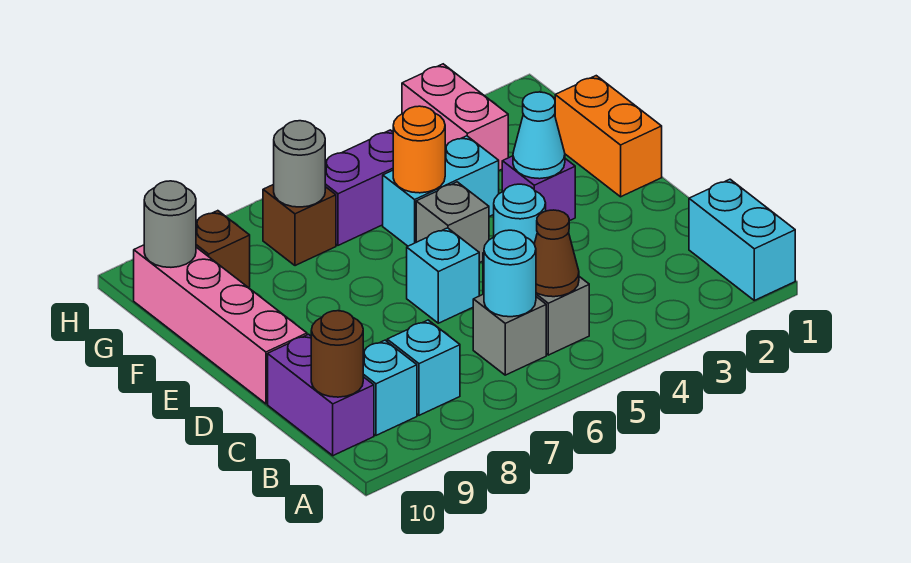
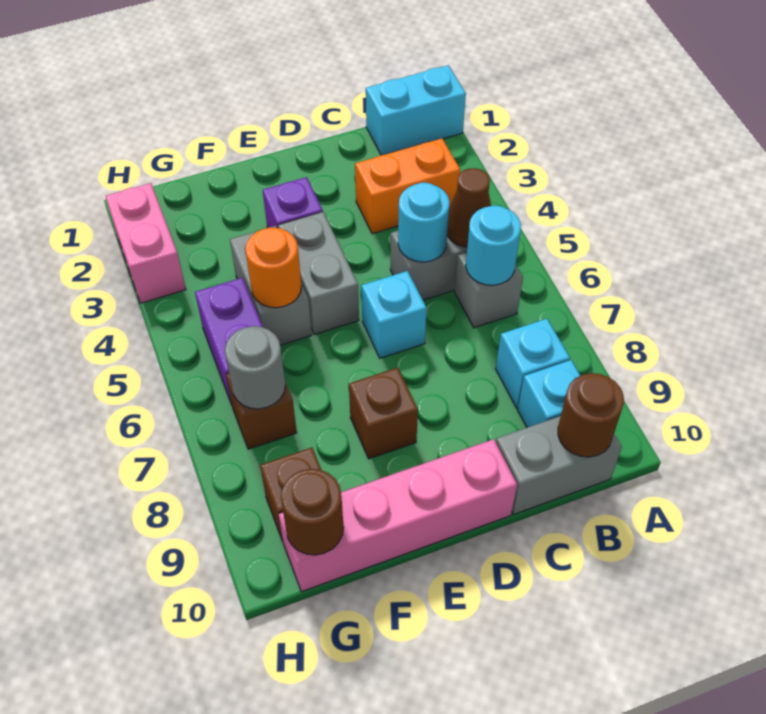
purple 1x2 brick [268,334,374,456] -> grey 1x2 brick [496,416,622,515]
orange 1x2 brick [555,76,662,197] -> orange 1x2 brick moved to [355,139,460,234]
cyan 1x1 cone [513,92,565,179] -> none
grey 1x1 brick [416,182,489,263] -> grey 1x2 brick [278,212,359,335]
none -> brown 1x1 brick [349,367,418,459]
cyan 1x2 brick [383,136,499,246] -> grey 1x2 brick [230,226,312,345]
pink 1x2 brick [402,64,508,170] -> pink 1x2 brick turned to [105,183,186,303]
grey 1x1 round brick [144,181,196,267] -> brown 1x1 round brick [281,469,343,555]

